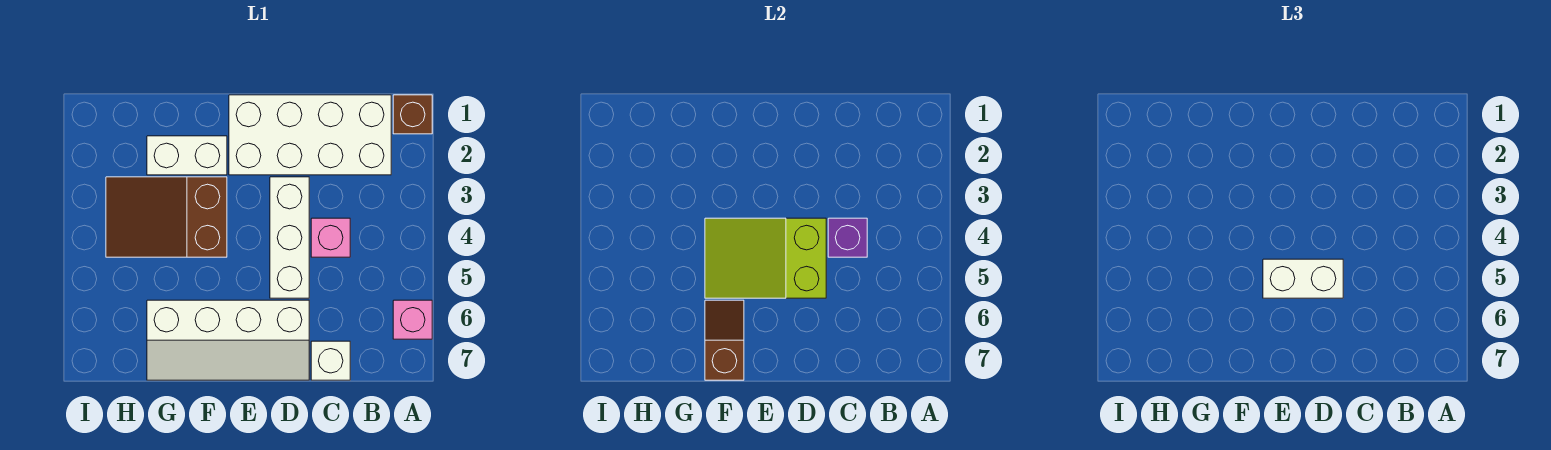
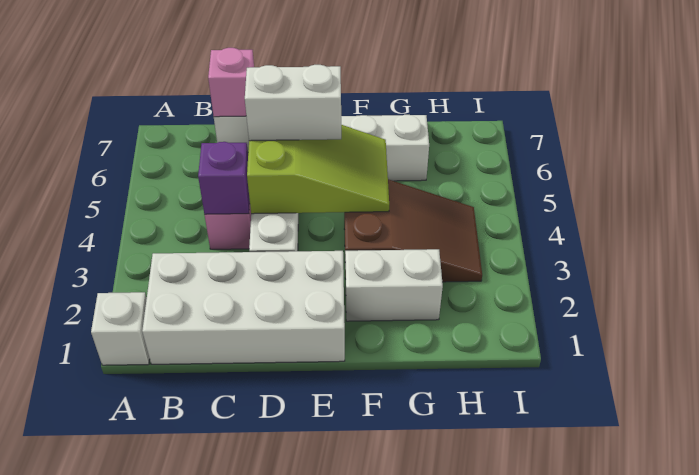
brown 1x1 brick [393,95,432,134] -> white 1x1 brick [91,292,150,365]
pink 1x1 brick [393,300,432,339] -> pink 1x1 brick moved to [208,48,254,117]
brown 1x2 slope [705,300,744,380] -> none

